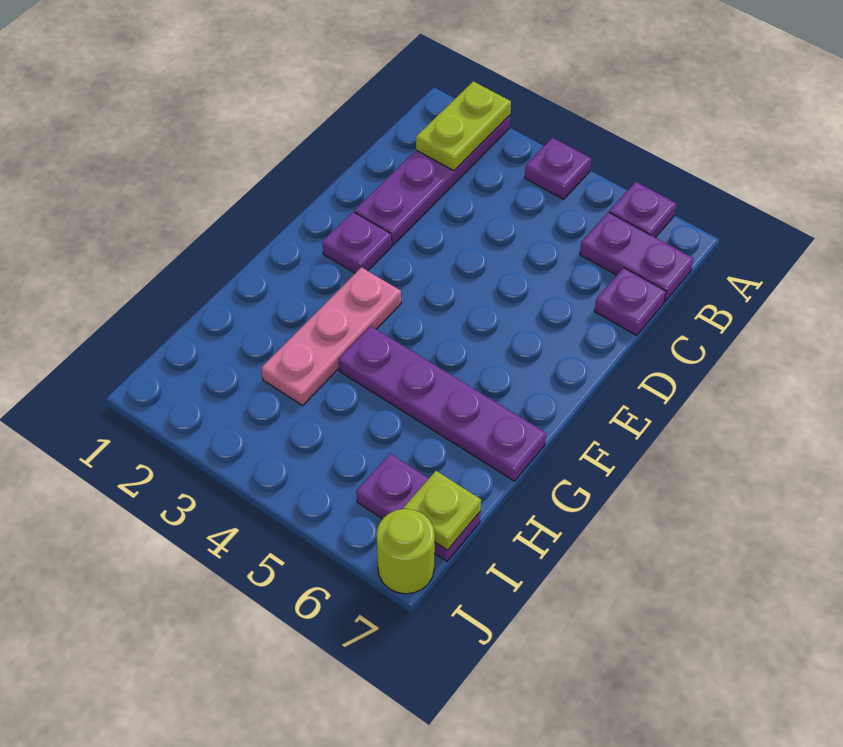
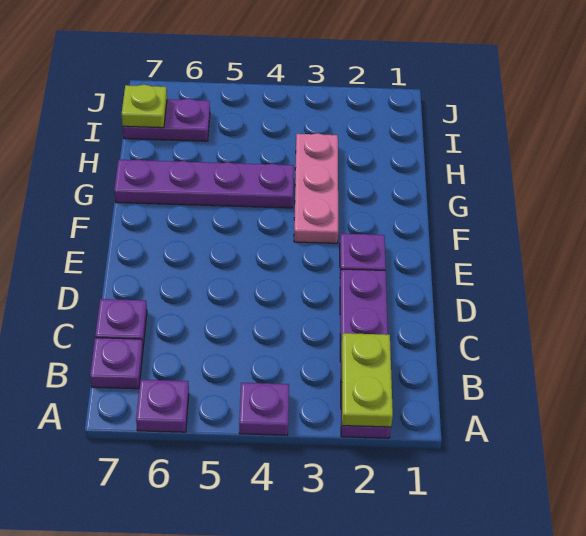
purple 1x2 plate [580,212,694,302] -> purple 1x1 plate [90,338,143,389]
lime 1x1 round brick [377,509,435,594] -> none

